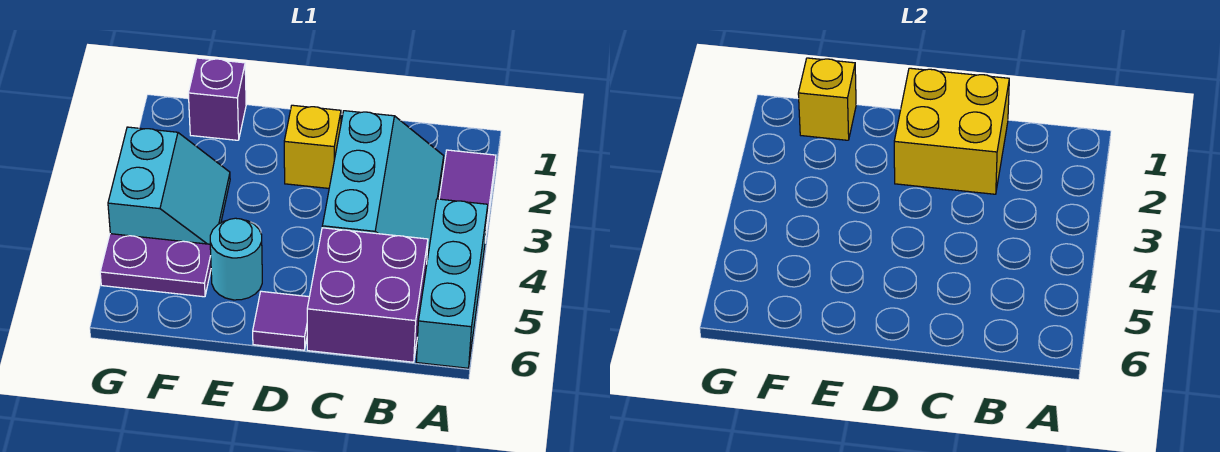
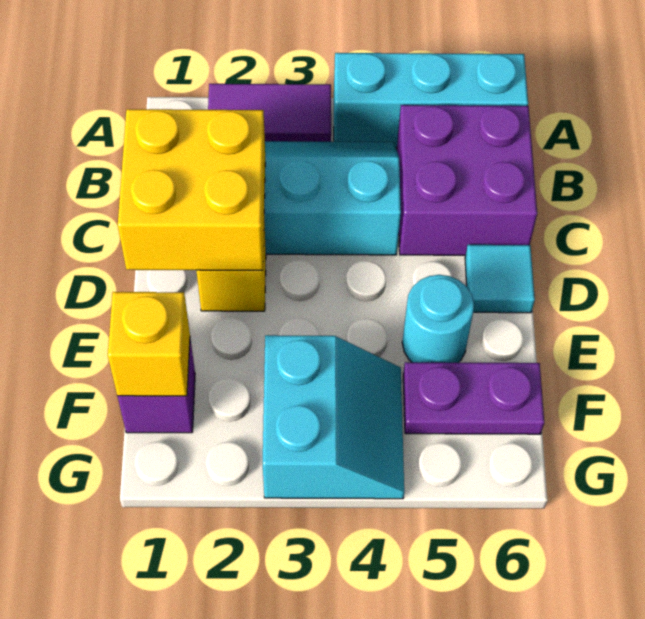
purple 1x1 tile [253,291,309,350] -> cyan 1x1 tile [465,245,535,313]
cyan 2x2 slope [108,127,230,244] -> cyan 2x2 slope turned to [263,335,404,499]
purple 1x2 plate [100,234,211,297] -> purple 1x2 plate turned to [403,362,544,434]

